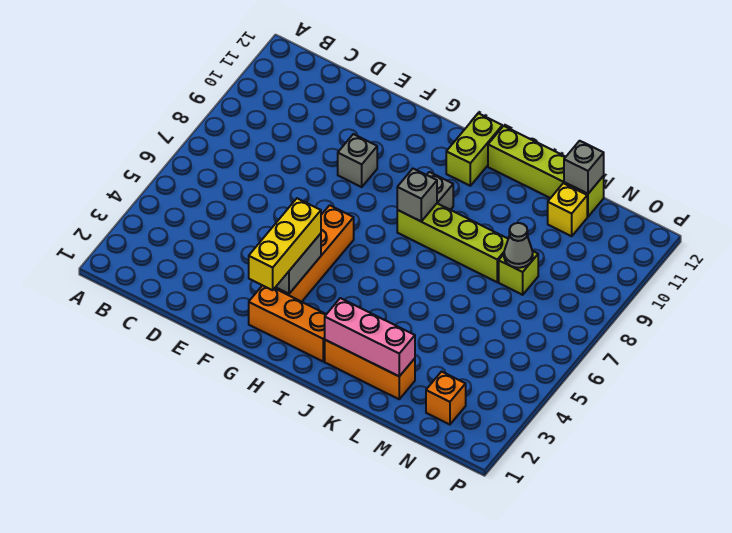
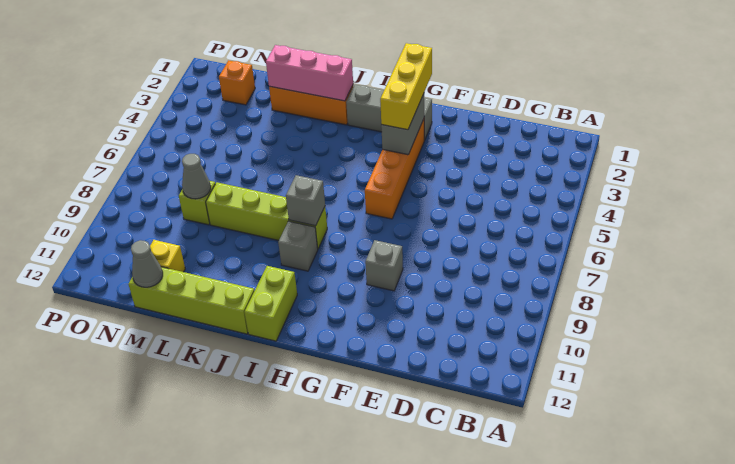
orange 1x3 brick [249,285,326,361] -> grey 1x3 brick [346,85,432,140]
grey 1x1 brick [564,141,604,194] -> grey 1x1 cone [131,240,163,287]

